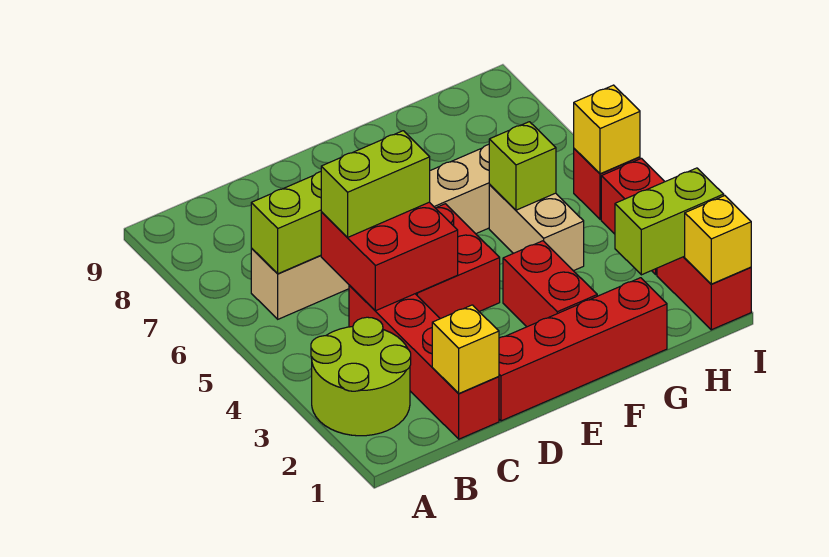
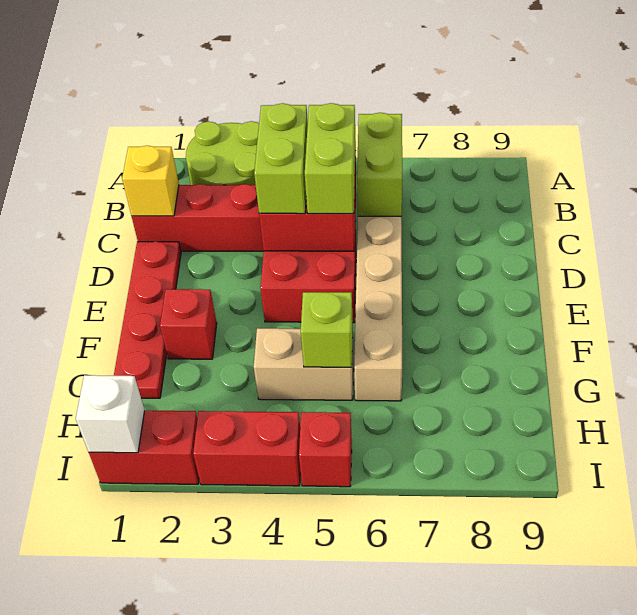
red 1x4 brick [499,278,667,421] -> red 1x4 plate [114,242,181,398]
red 1x2 brick [503,241,597,327] -> red 1x1 brick [160,289,217,359]
lime 1x2 brick [615,168,724,275] -> lime 1x2 brick moved to [254,103,308,214]
yellow 1x1 brick [685,196,751,284] -> white 1x1 brick [76,375,145,453]
yellow 1x1 brick [574,85,640,174] -> none

